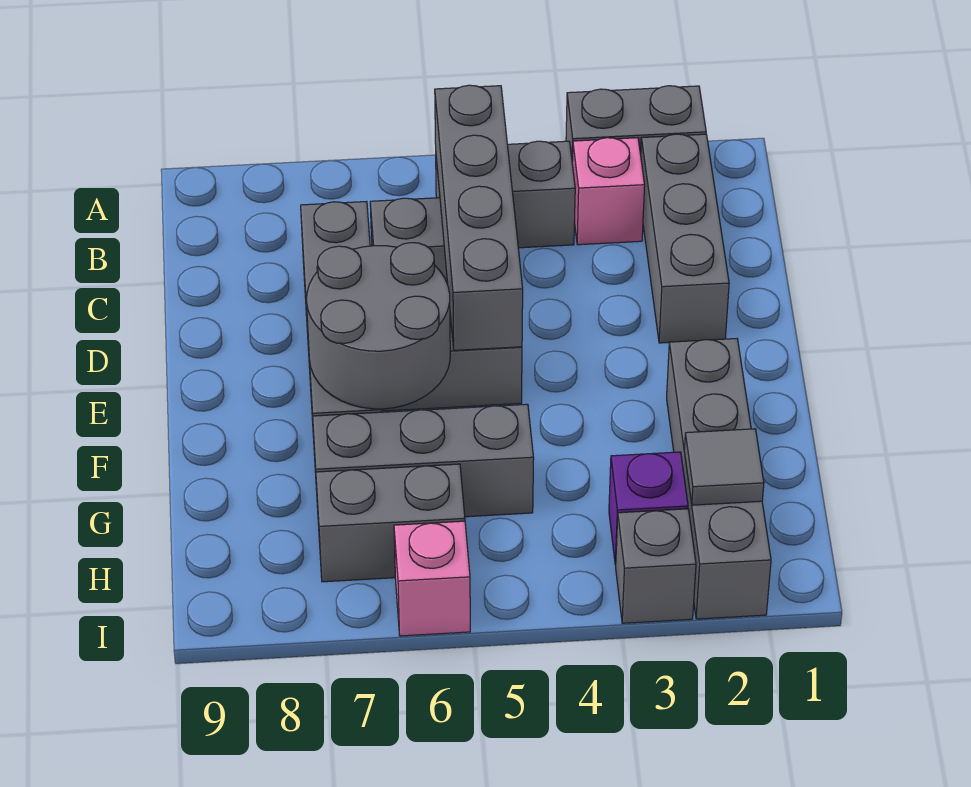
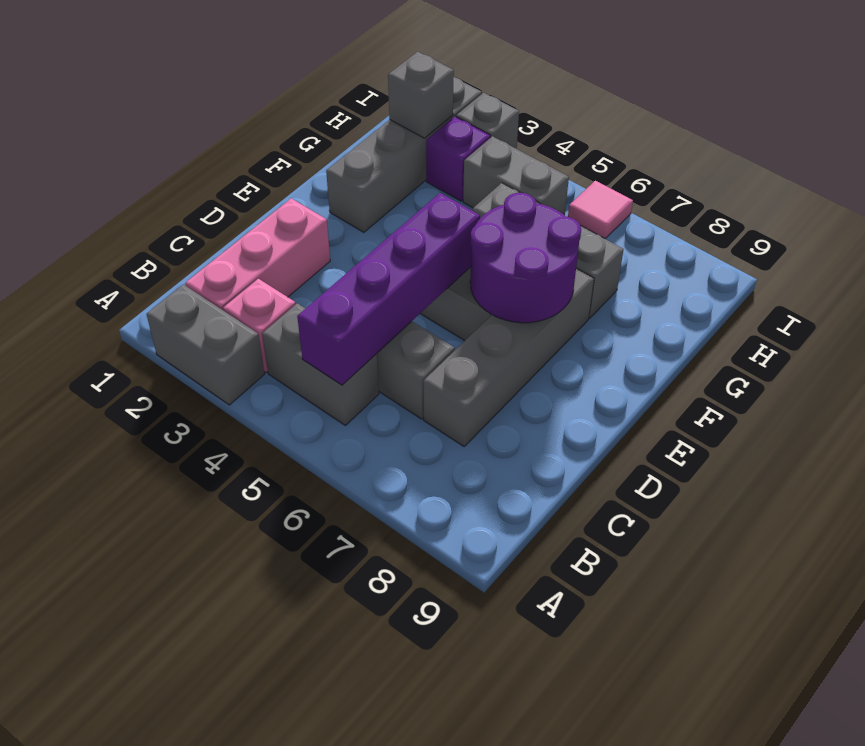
grey 1x3 brick [641,134,729,343] -> pink 1x3 brick [185,198,330,310]
grey 1x4 brick [435,85,523,350] -> purple 1x4 brick [297,193,480,385]
grey 2x2 round brick [307,243,450,409] -> purple 2x2 round brick [470,193,581,323]
grey 1x1 tile [684,429,764,505] -> grey 1x1 brick [388,52,454,138]
grey 1x2 brick [316,464,465,582] -> grey 1x2 brick moved to [463,136,569,215]
pink 1x1 brick [394,521,470,636] -> pink 1x1 tile [568,181,633,239]

